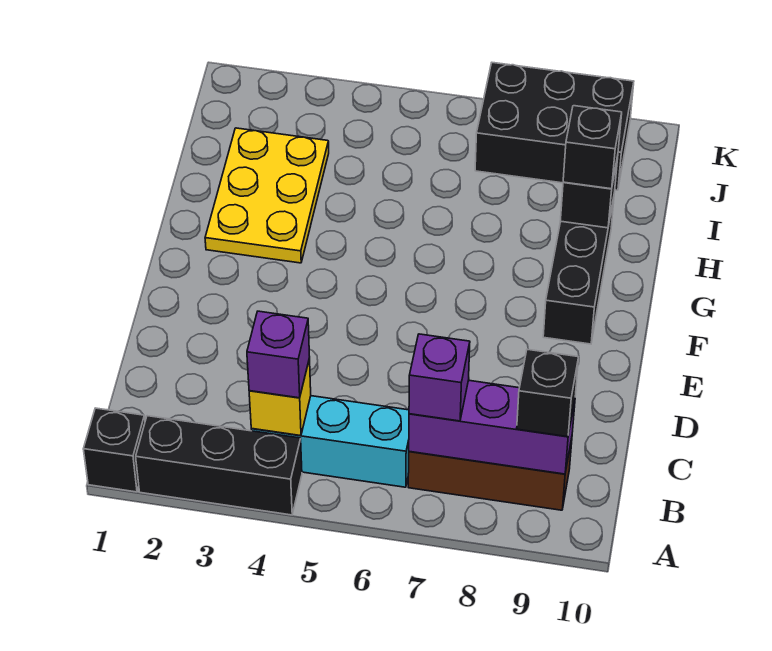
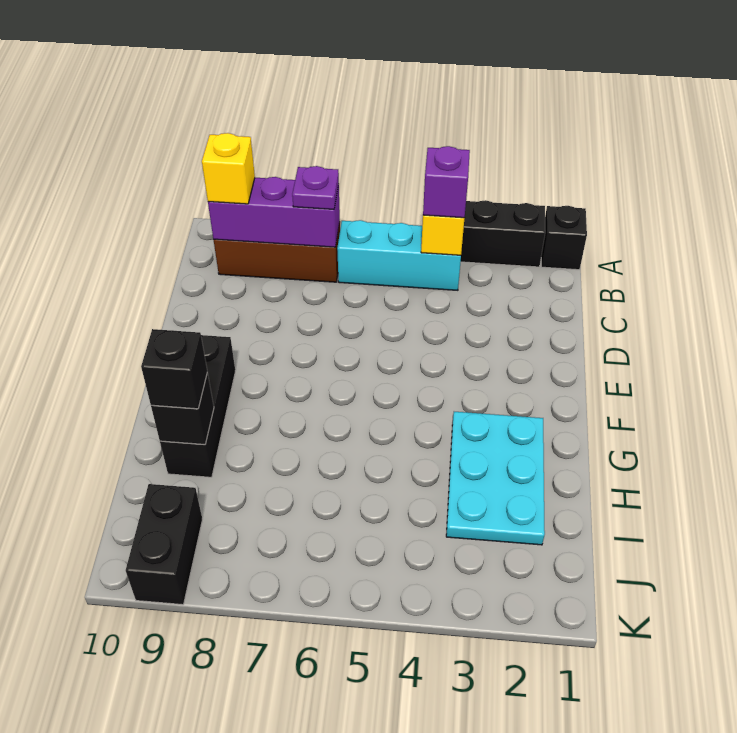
purple 1x1 brick [409,334,470,421] -> purple 1x1 plate [292,166,339,209]
black 1x1 brick [517,349,579,437] -> yellow 1x1 brick [202,133,255,204]
yellow 2x3 plate [205,128,329,263] -> cyan 2x3 plate [446,412,545,545]
black 2x3 brick [475,63,634,190] -> black 1x2 brick [126,484,203,605]

